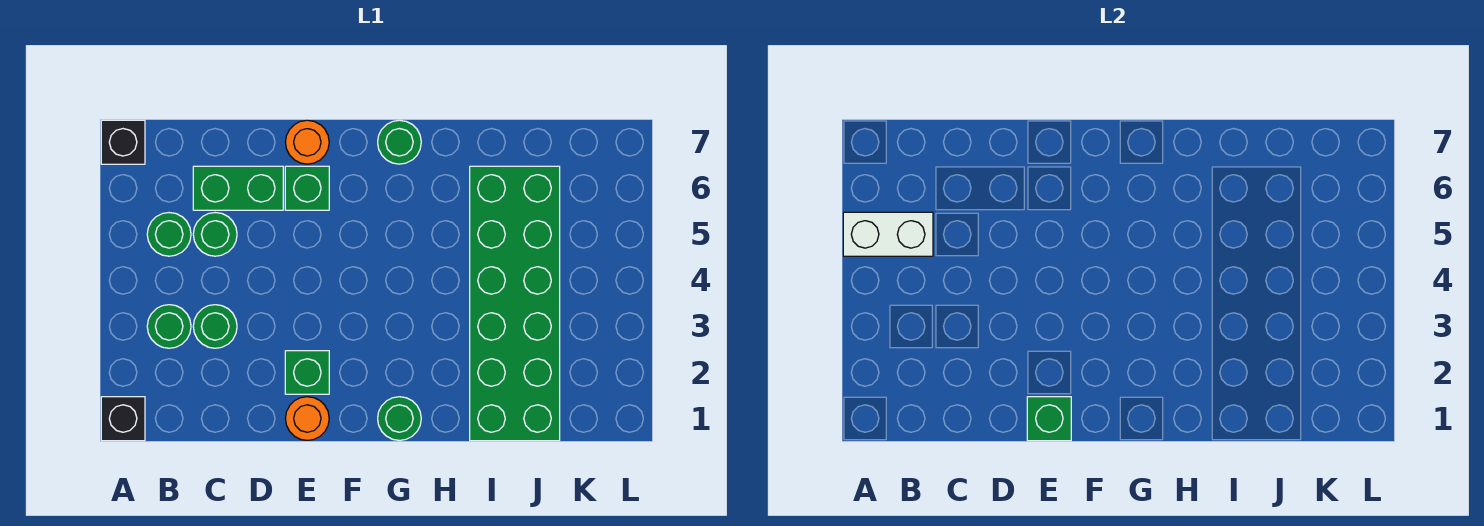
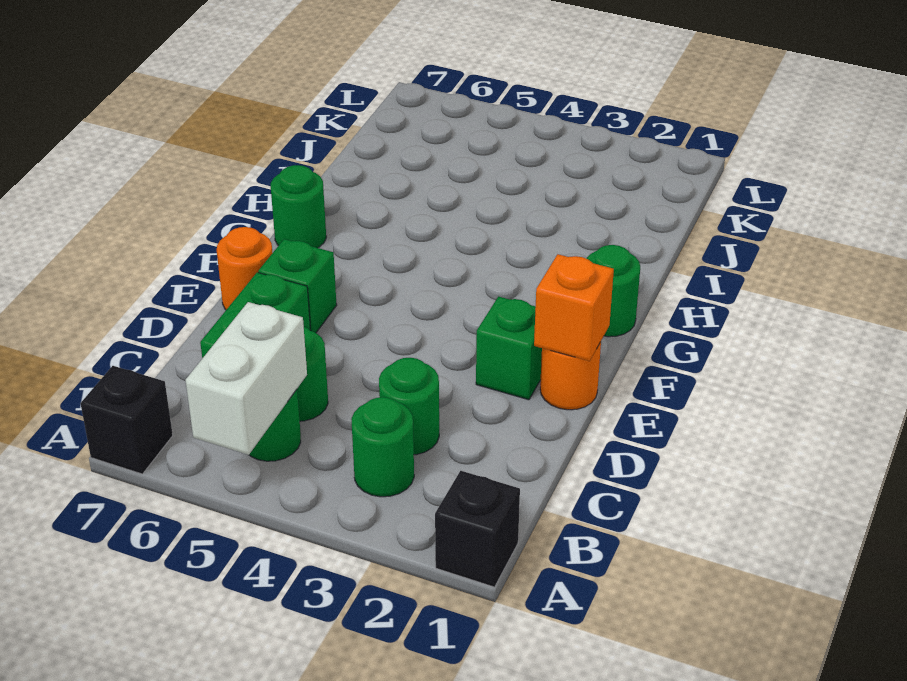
green 1x1 brick [1027,397,1071,441] -> orange 1x1 brick [534,254,614,361]
green 2x6 brick [470,166,560,441] -> none

